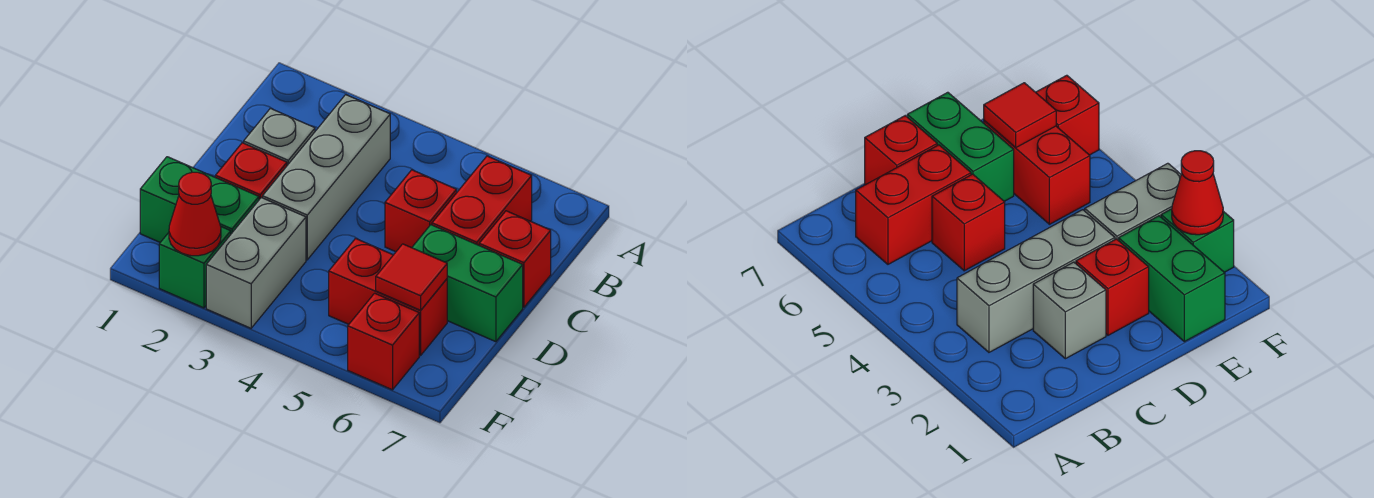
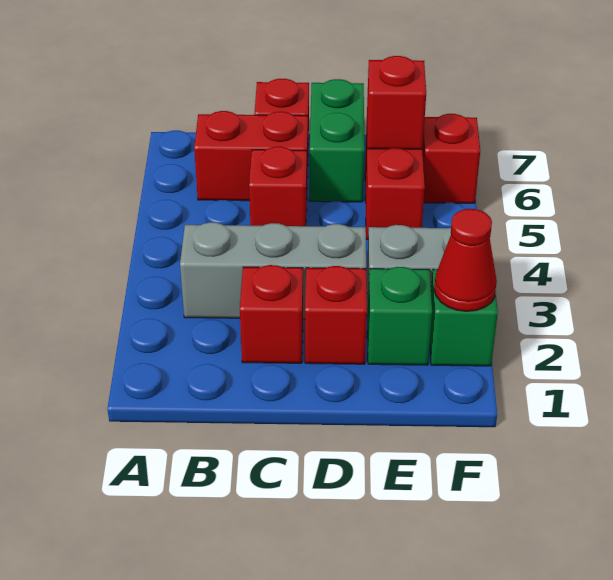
grey 1x1 brick [244,108,315,165] -> red 1x1 brick [240,265,303,363]
green 1x2 brick [140,157,259,242] -> green 1x1 brick [367,267,432,365]
red 1x1 tile [376,244,447,310] -> red 1x1 brick [367,56,426,149]

